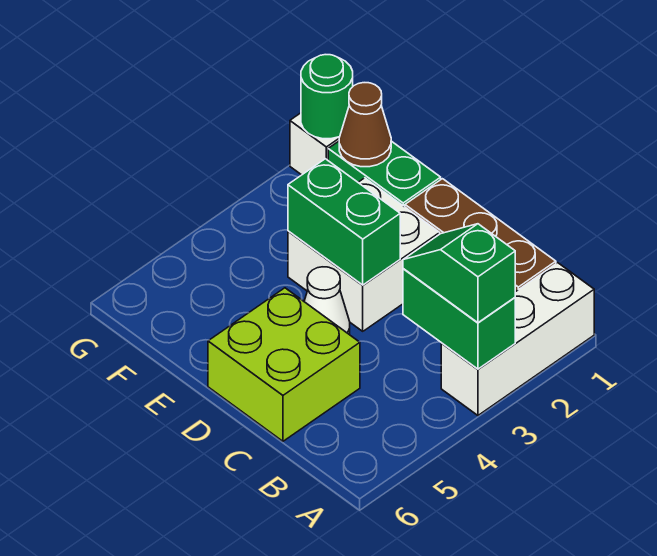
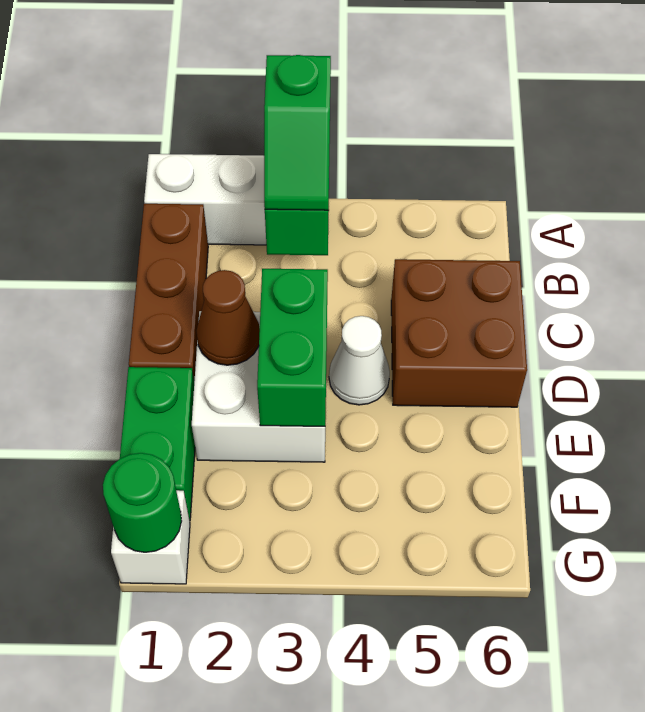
lime 2x2 brick [208,288,360,441] -> brown 2x2 brick [391,259,527,407]
brown 1x1 cone [339,83,391,167] -> brown 1x1 cone moved to [196,270,260,365]

